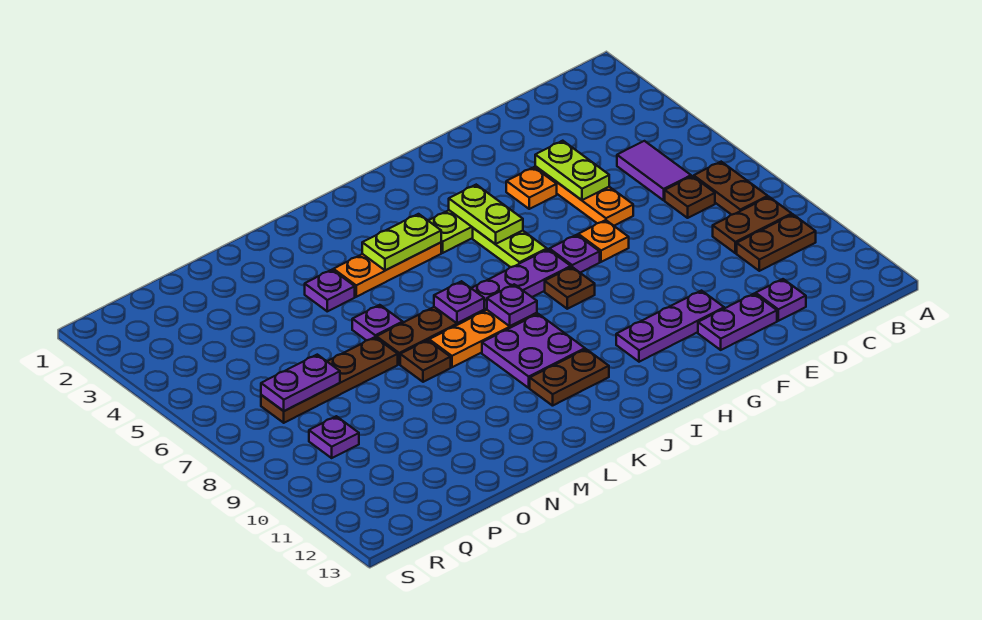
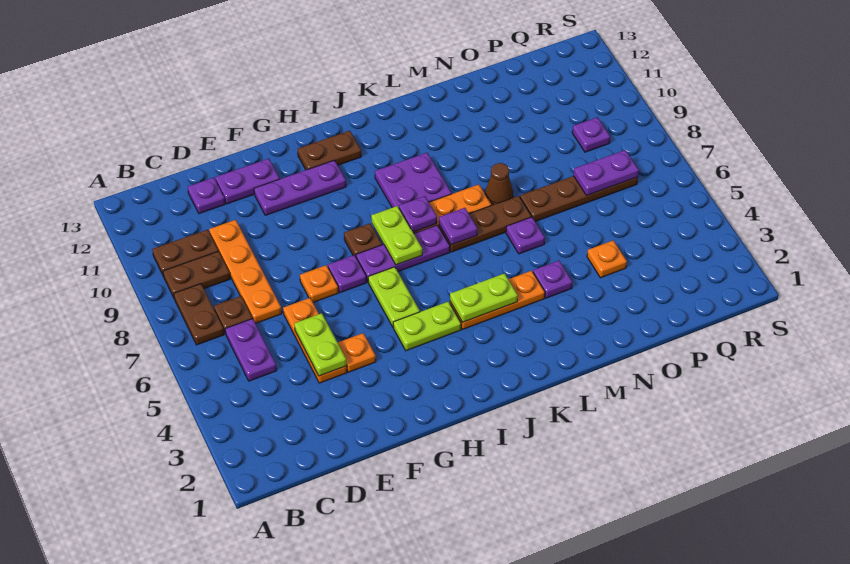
purple 1x2 tile [617,141,691,200] -> purple 1x2 plate [225,319,277,381]
none -> orange 1x4 plate [209,220,282,323]
lime 1x2 plate [449,185,523,244] -> lime 1x2 plate moved to [371,206,422,265]
brown 1x2 plate [530,349,609,406] -> brown 1x2 plate moved to [298,131,361,170]
brown 1x1 plate [400,340,451,382] -> brown 1x1 cone [485,163,513,205]
none -> orange 1x1 plate [587,240,627,278]

